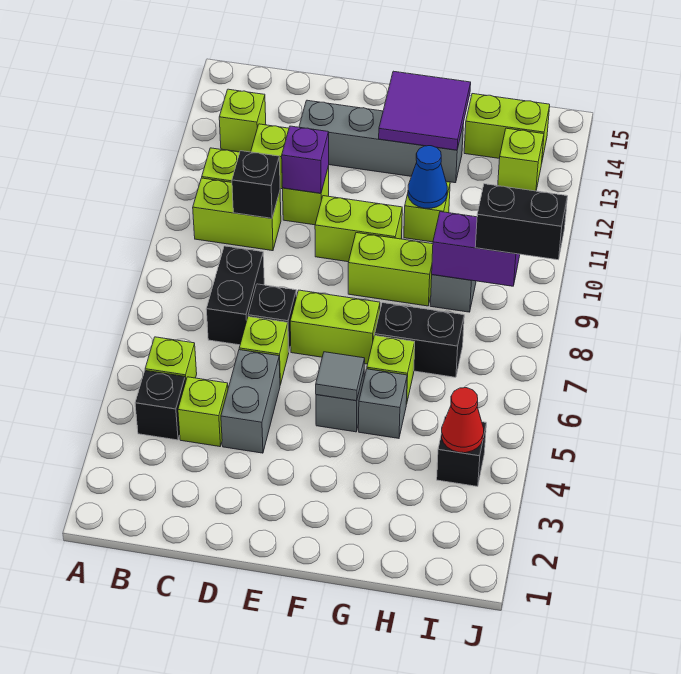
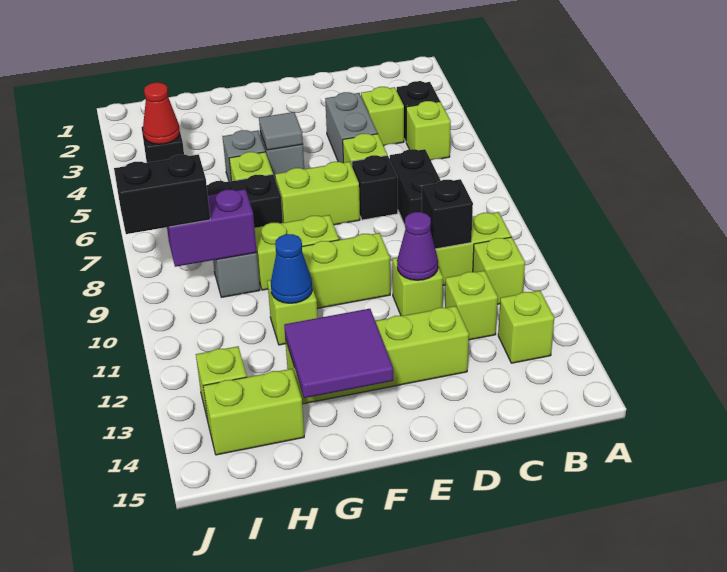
purple 1x1 brick [282,126,329,193] -> purple 1x1 cone [397,212,438,280]
grey 1x4 brick [299,100,464,183] -> lime 1x4 brick [285,306,469,404]

